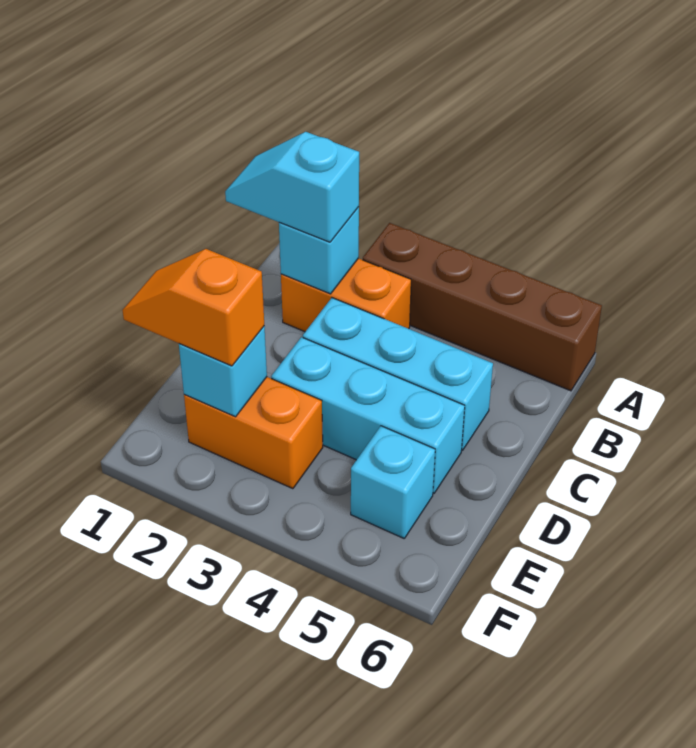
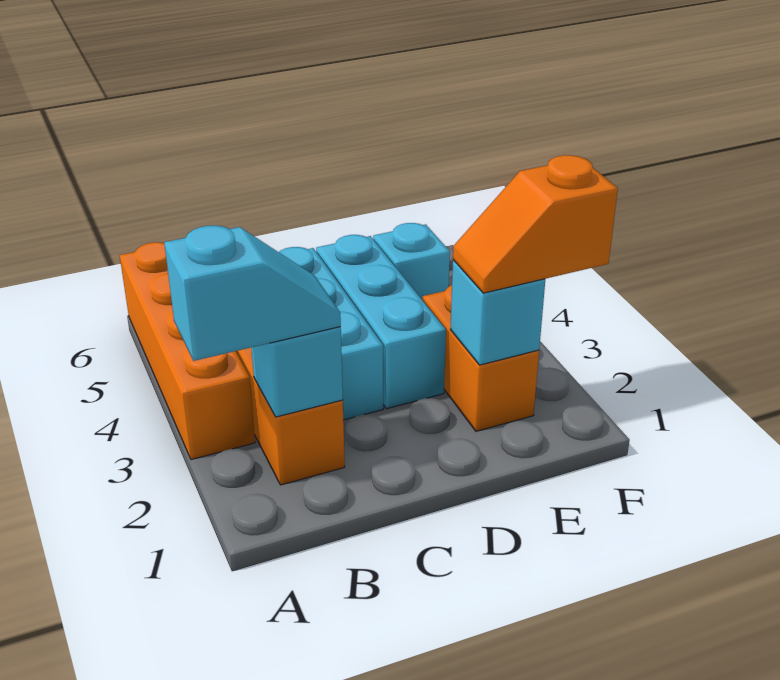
brown 1x4 brick [363,223,602,391] -> orange 1x4 brick [120,242,255,460]
cyan 1x2 slope [225,132,359,242] -> cyan 1x2 slope turned to [164,225,341,361]
orange 1x2 slope [122,249,264,366] -> orange 1x2 slope turned to [453,155,618,293]

